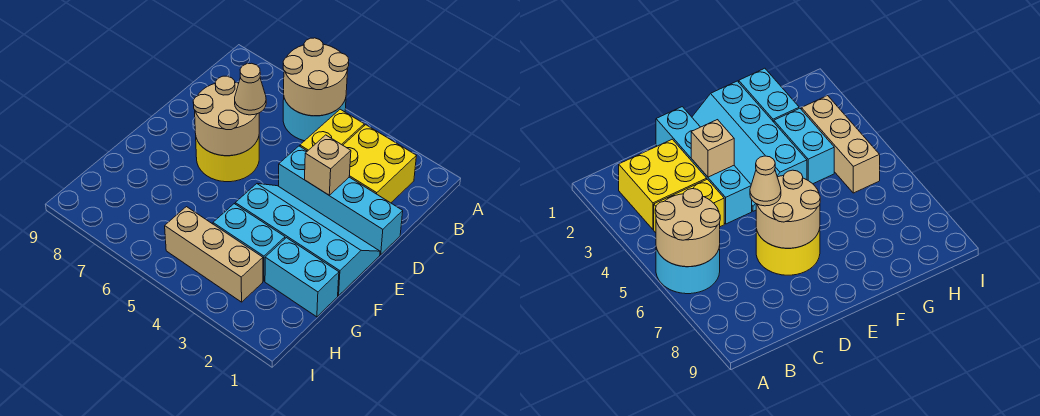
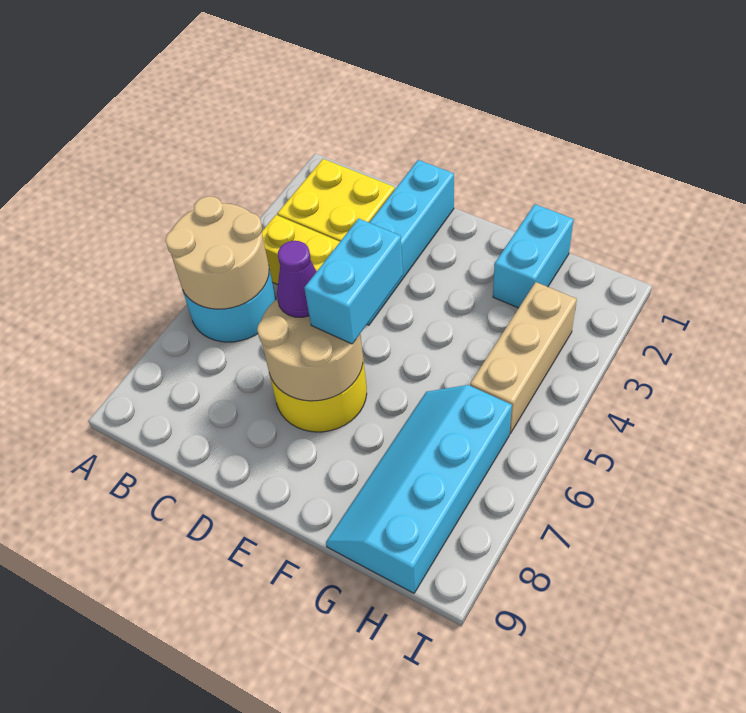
tan 1x1 brick [305,135,351,195] -> none
tan 1x1 cone [235,63,266,115] -> purple 1x1 cone [277,241,317,317]
cyan 2x4 slope [235,184,380,296] -> cyan 2x4 slope moved to [326,385,512,593]
cyan 1x2 brick [213,204,285,281] -> cyan 1x2 brick moved to [304,218,403,344]

